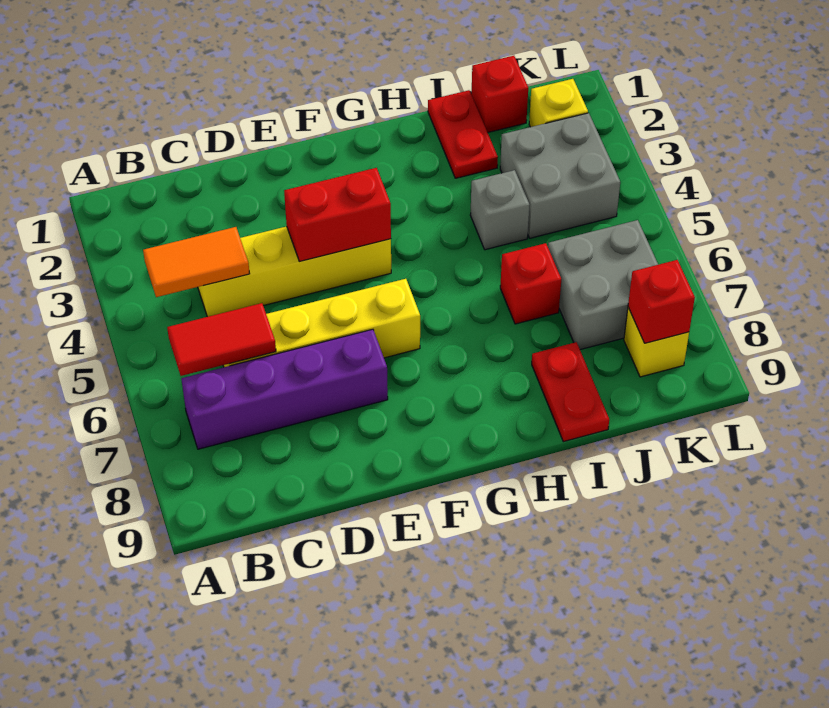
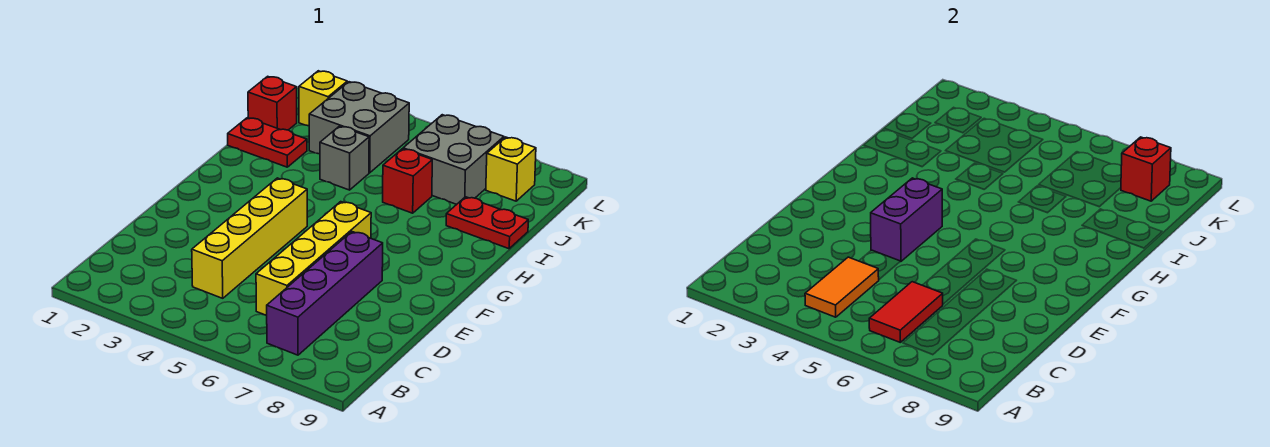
red 1x2 brick [284,168,391,261] -> purple 1x2 brick [871,178,942,261]

